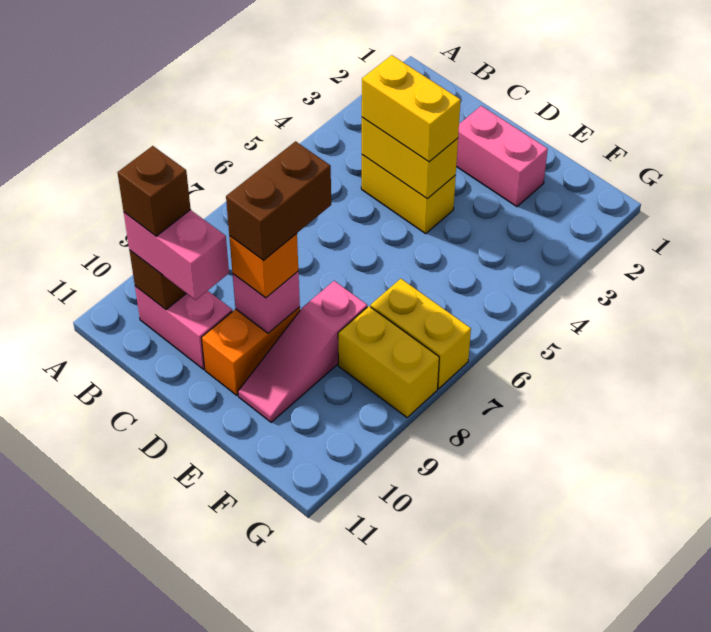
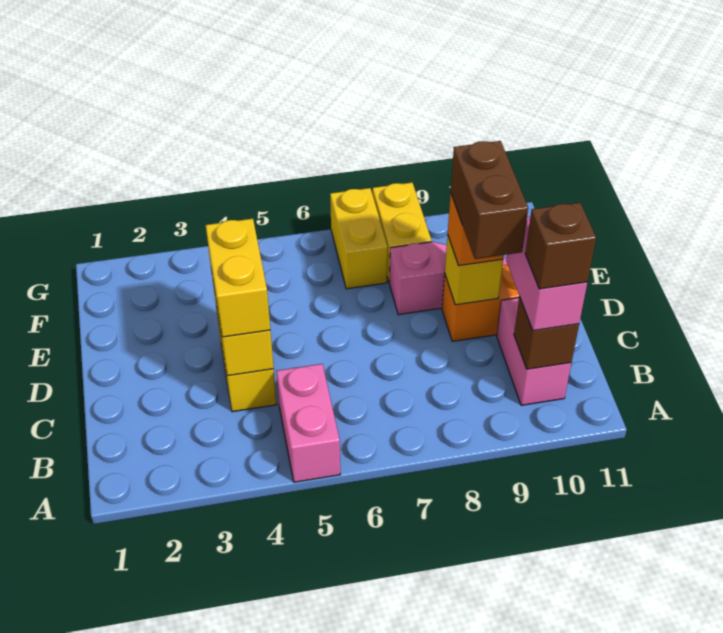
pink 1x2 brick [456,106,548,207] -> pink 1x2 brick moved to [276,364,340,482]
brown 1x2 brick [226,141,331,261] -> brown 1x2 brick turned to [451,141,528,259]
pink 1x1 brick [233,272,300,333] -> yellow 1x1 brick [445,235,503,305]

